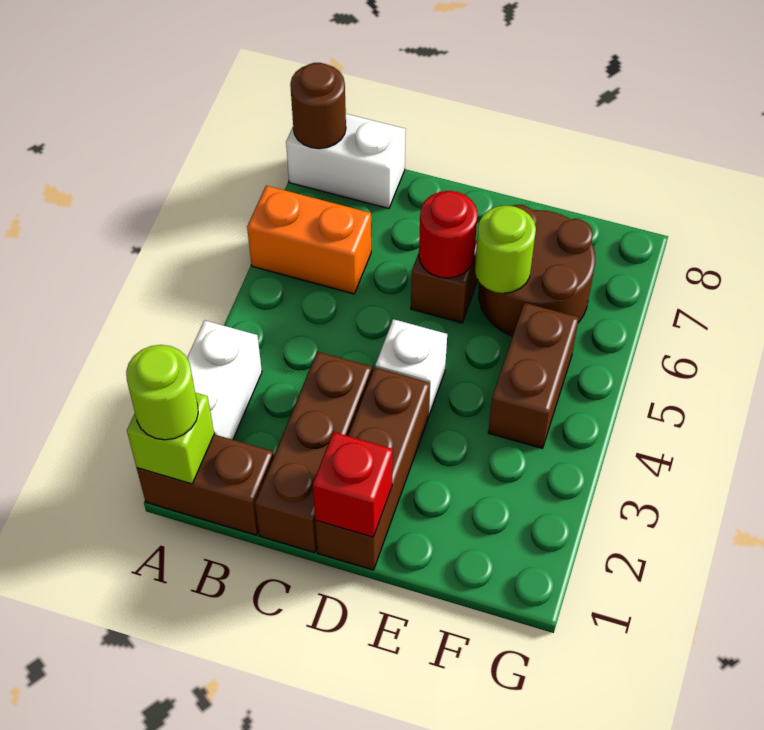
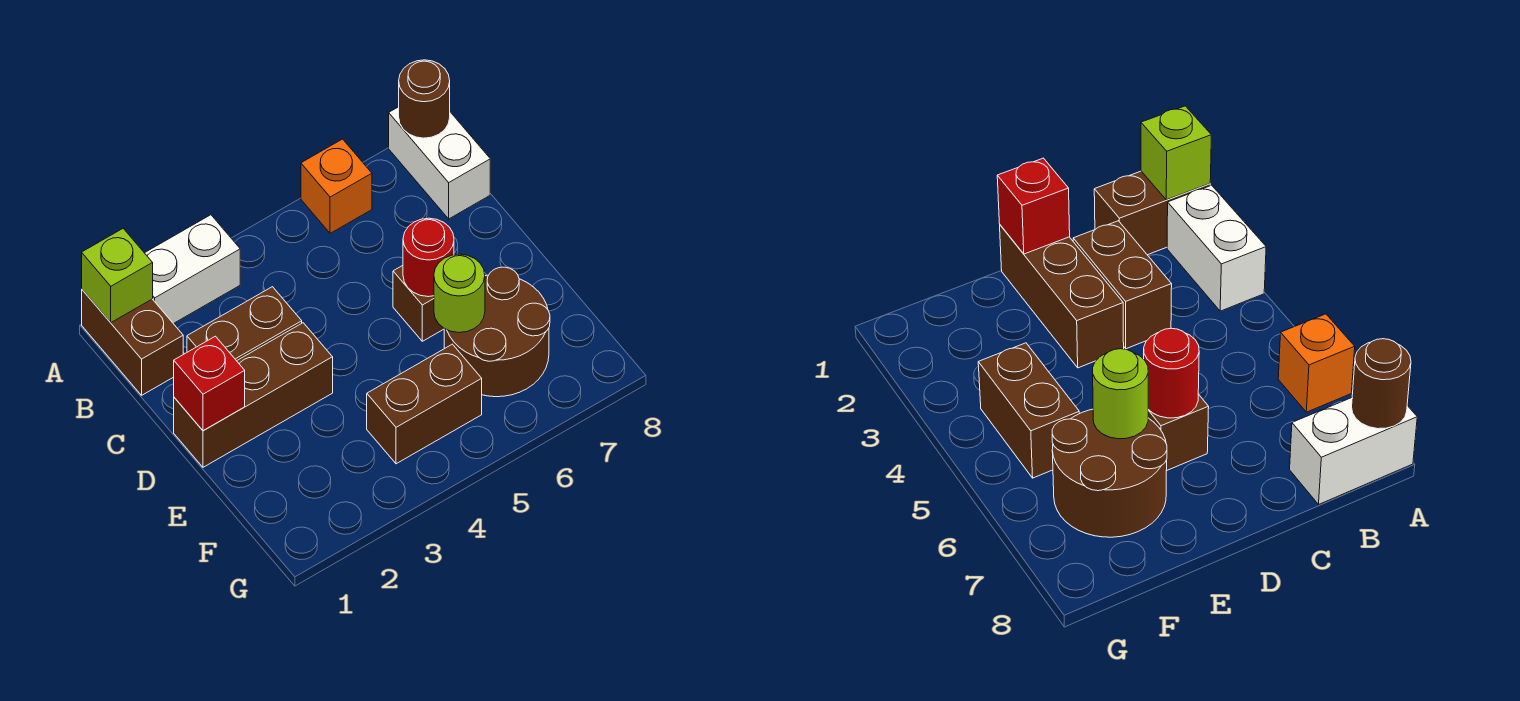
lime 1x1 round brick [126,345,198,440] -> none
orange 1x2 brick [247,186,371,294] -> orange 1x1 brick [301,139,372,233]
brown 1x3 brick [255,351,372,553] -> brown 1x2 brick [187,287,302,361]
white 1x1 brick [375,319,447,417] -> none

